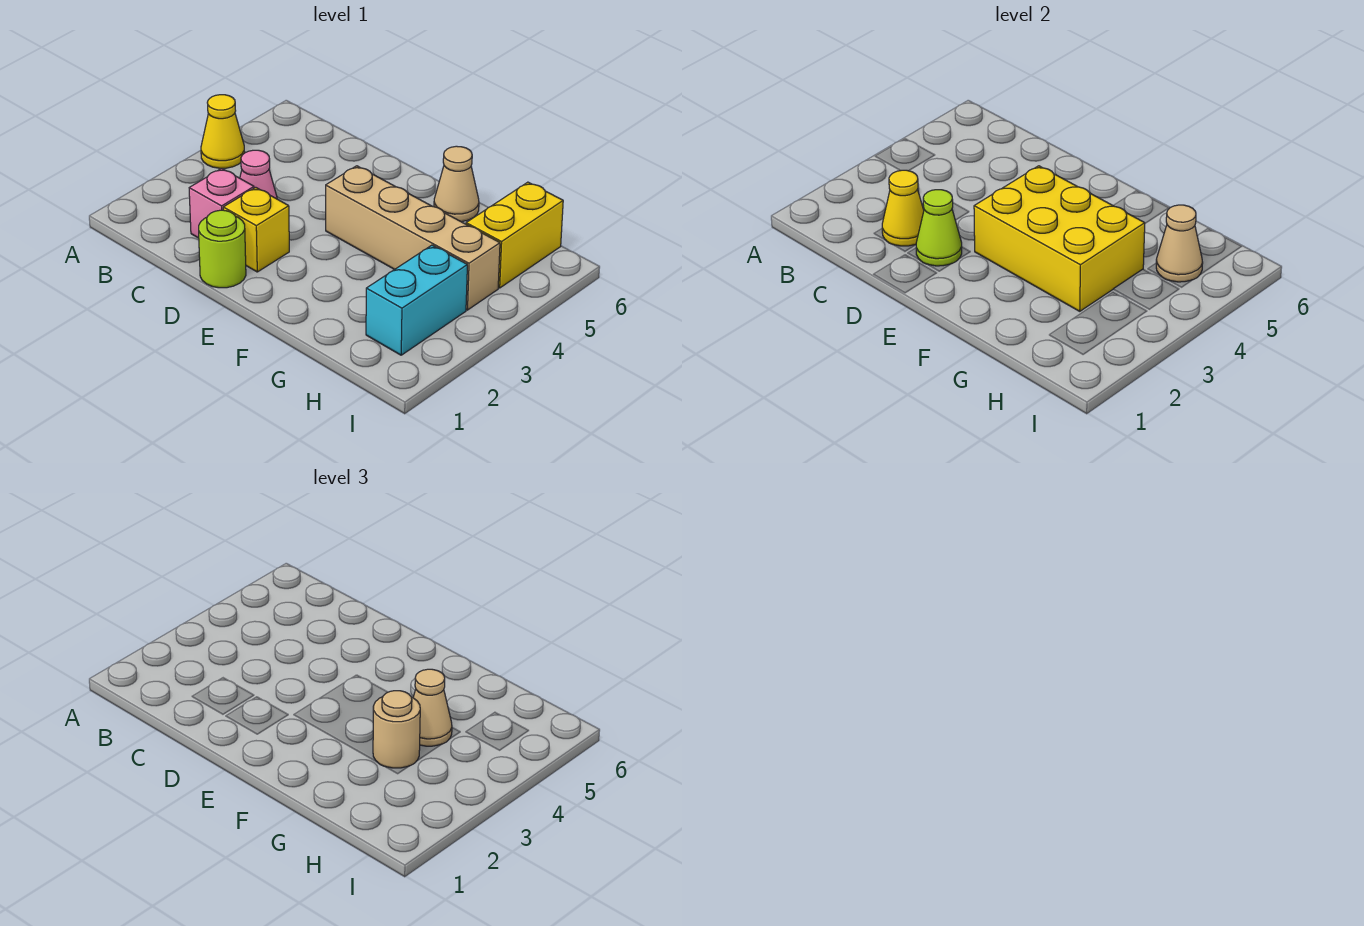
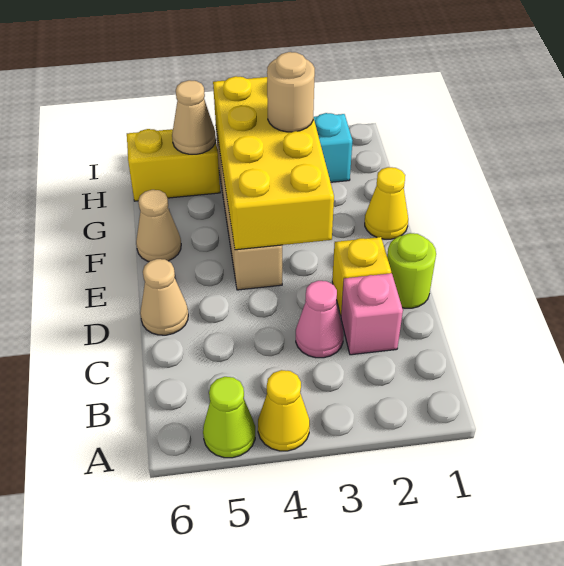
yellow 1x1 cone [882,170,924,246] -> yellow 1x1 cone moved to [365,167,408,239]
lime 1x1 cone [916,190,962,266] -> lime 1x1 cone moved to [203,377,255,458]
yellow 2x3 brick [974,166,1145,311] -> yellow 2x4 brick [213,76,334,250]
tan 1x1 cone [413,669,452,746] -> tan 1x1 cone moved to [140,259,188,335]

